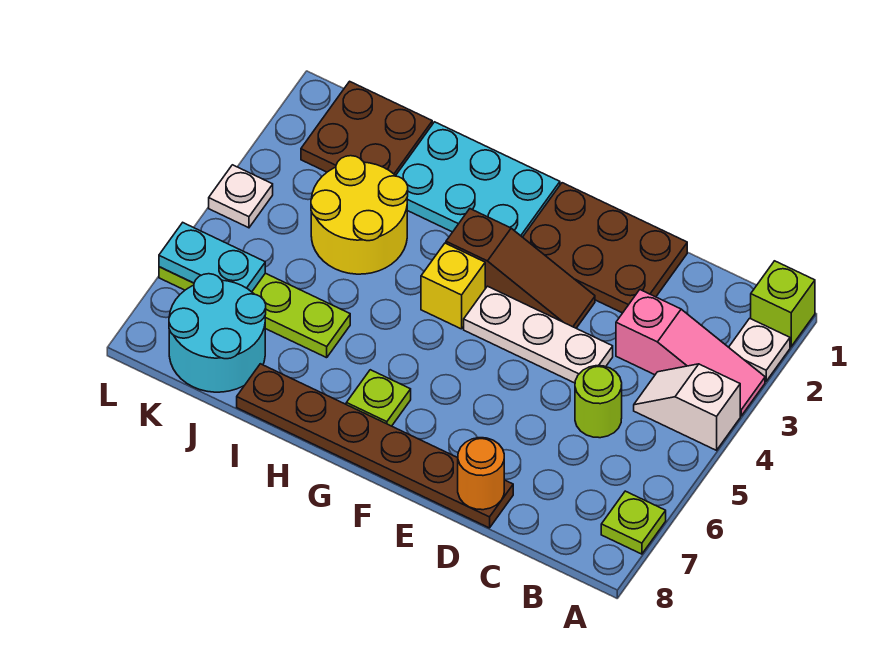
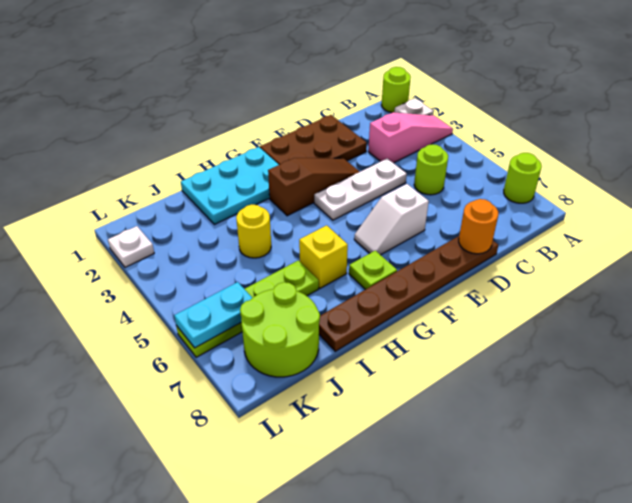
lime 1x1 brick [751,261,815,347] -> lime 1x1 round brick [381,67,411,113]
white 1x2 slope [634,364,740,450] -> white 1x2 slope moved to [354,184,429,255]
lime 1x1 plate [601,491,666,554] -> lime 1x1 round brick [504,153,542,203]
yellow 1x1 brick [421,243,485,329] -> yellow 1x1 brick moved to [299,225,348,288]
yellow 2x2 round brick [311,156,408,274] -> yellow 1x1 round brick [236,205,271,258]
brown 2x2 plate [301,81,432,175] -> none
cyan 2x2 round brick [169,274,266,392] -> lime 2x2 round brick [240,282,320,377]
white 1x1 plate [209,165,273,228] -> white 1x1 plate moved to [108,226,154,267]

